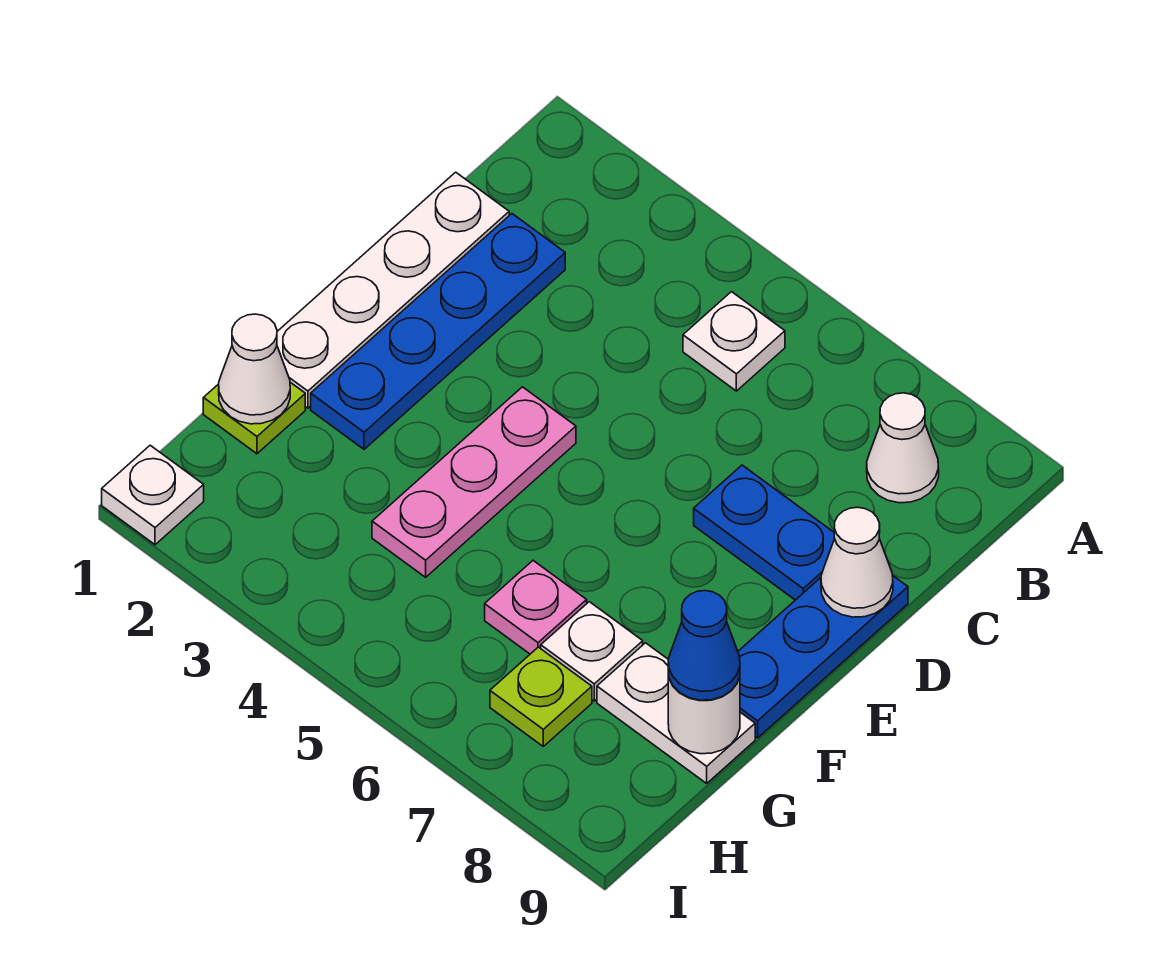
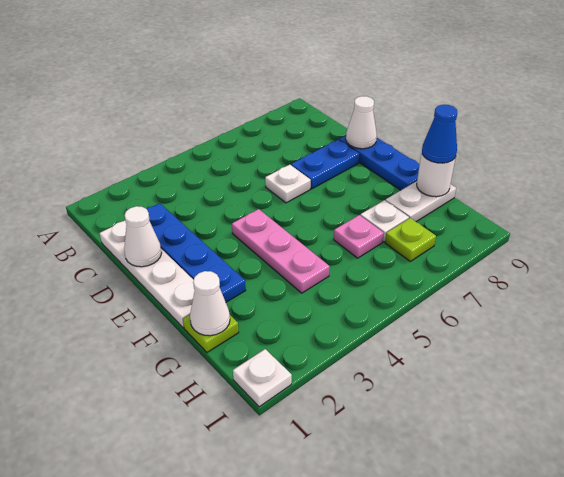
white 1x1 plate [683,292,785,391] -> white 1x1 plate moved to [265,165,311,203]
white 1x1 cone [867,393,939,503] -> white 1x1 cone moved to [124,206,162,267]

